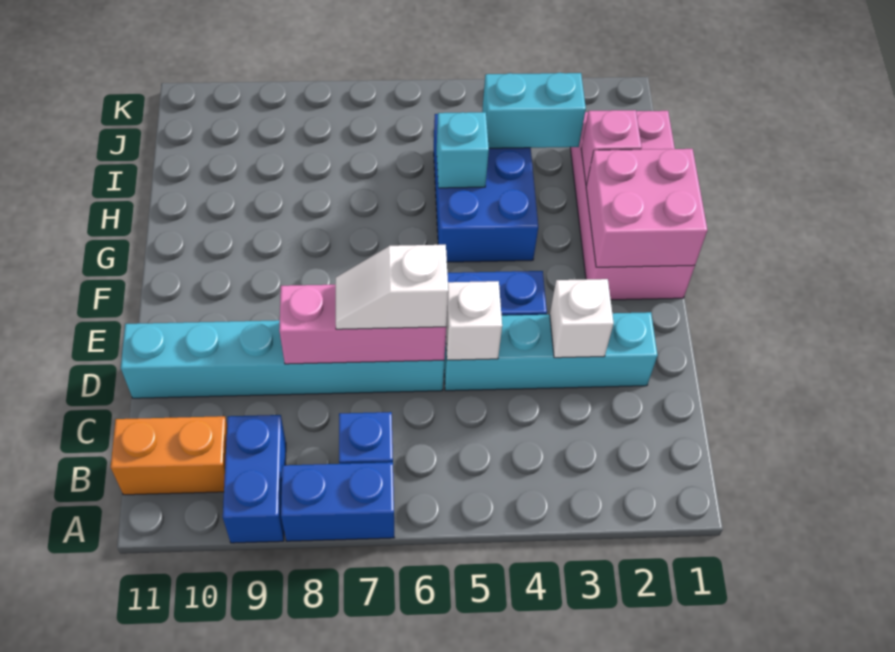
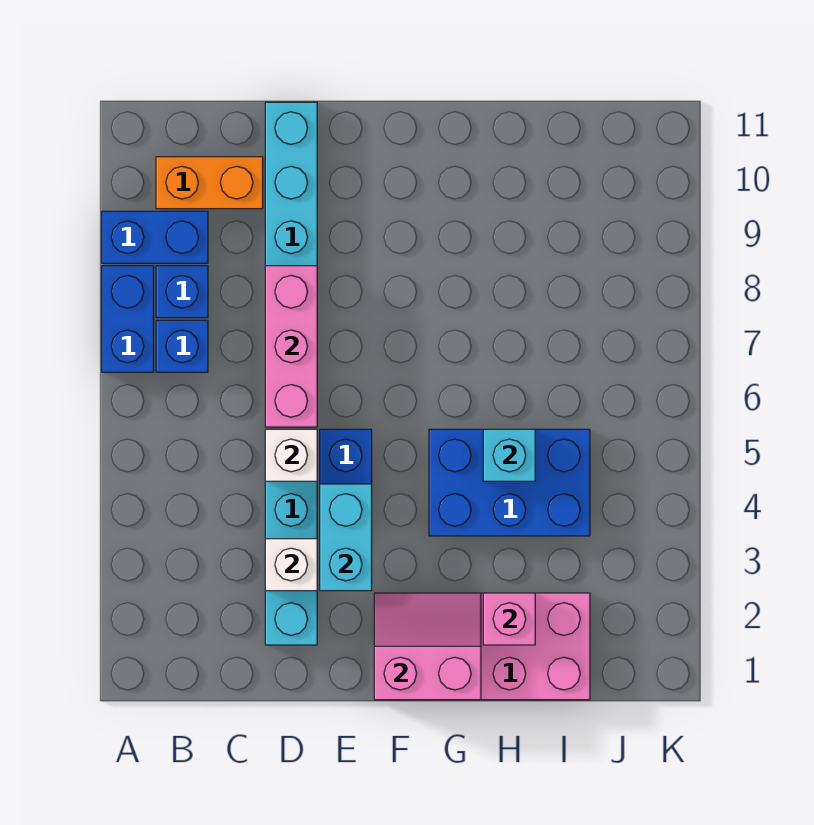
none -> blue 1x1 brick [156,266,208,318]
orange 1x2 brick [111,416,227,495] -> orange 1x2 brick turned to [156,157,263,209]
white 1x2 slope [336,245,448,329] -> none
pink 2x2 brick [586,149,707,267] -> pink 2x2 slope [374,593,481,700]
cyan 1x2 brick [482,73,586,148] -> cyan 1x2 brick moved to [320,484,372,591]

